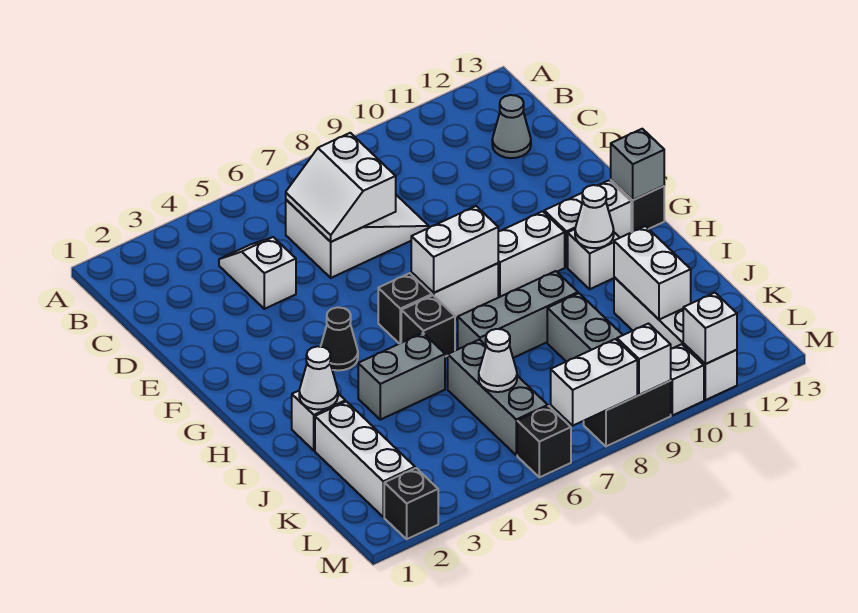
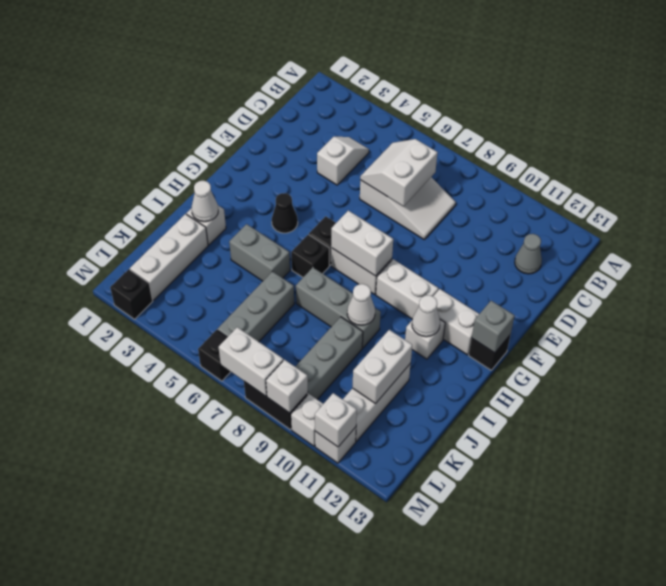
white 1x1 cone [479,329,517,392] -> white 1x1 cone moved to [347,284,375,325]

